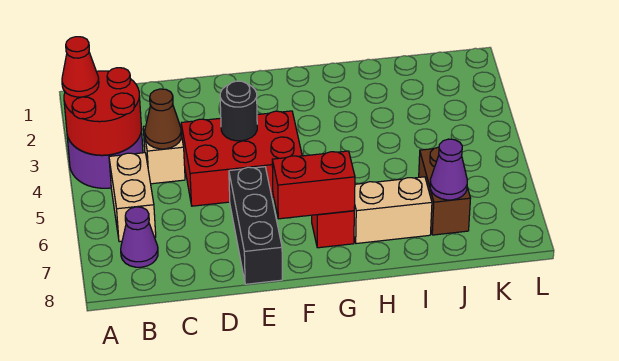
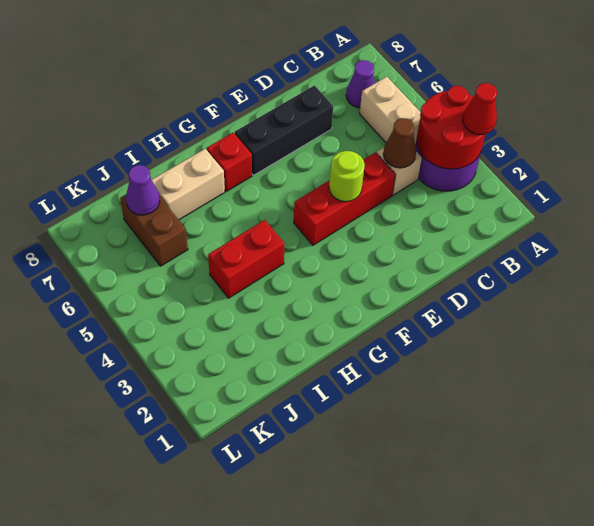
red 2x3 brick [181,111,302,206] -> red 1x3 brick [294,152,395,245]
black 1x1 round brick [220,81,257,141] -> lime 1x1 round brick [329,151,365,202]
black 1x3 brick [229,167,282,284] -> black 1x3 brick turned to [235,85,333,175]
red 1x2 brick [272,151,355,219] -> red 1x2 brick moved to [208,220,284,298]

